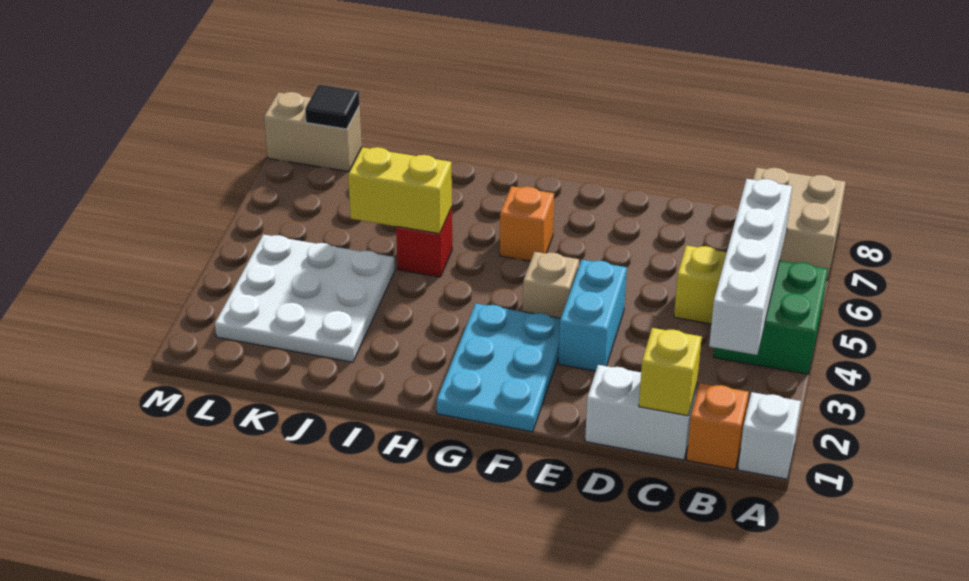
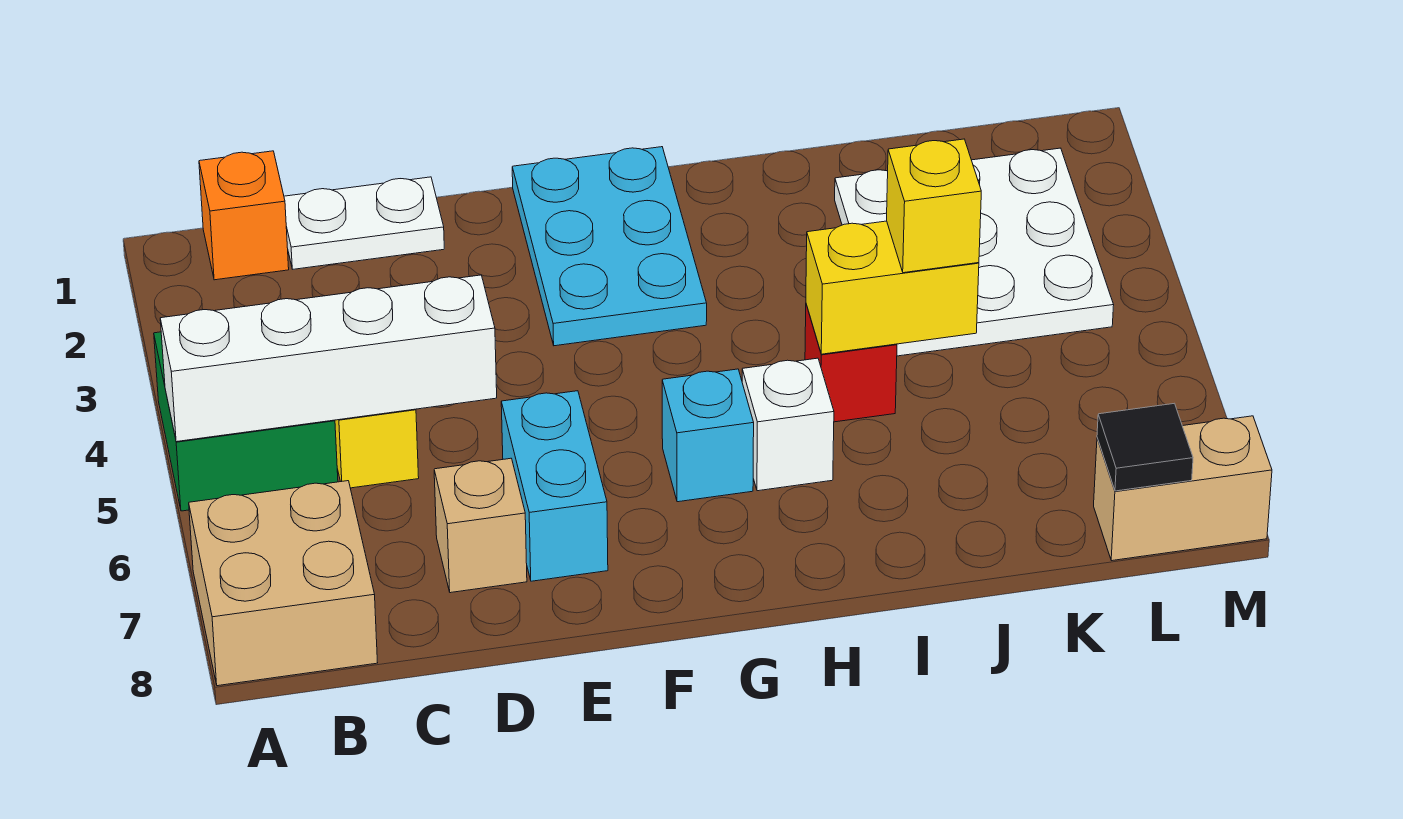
white 1x1 brick [738,392,801,479] -> white 1x1 brick moved to [742,358,834,491]
white 1x4 brick [709,179,792,355] -> white 1x4 brick turned to [160,275,497,442]
white 1x2 brick [585,365,697,460] -> white 1x2 plate [284,177,444,269]
yellow 1x1 brick [639,328,702,416] -> yellow 1x1 brick moved to [887,139,981,273]
cyan 1x2 brick [559,260,627,371] -> cyan 1x2 brick moved to [501,391,608,581]
tan 1x1 brick [523,252,579,318] -> tan 1x1 brick moved to [434,458,527,593]
orange 1x1 brick [500,186,554,261] -> cyan 1x1 brick [662,369,754,502]

